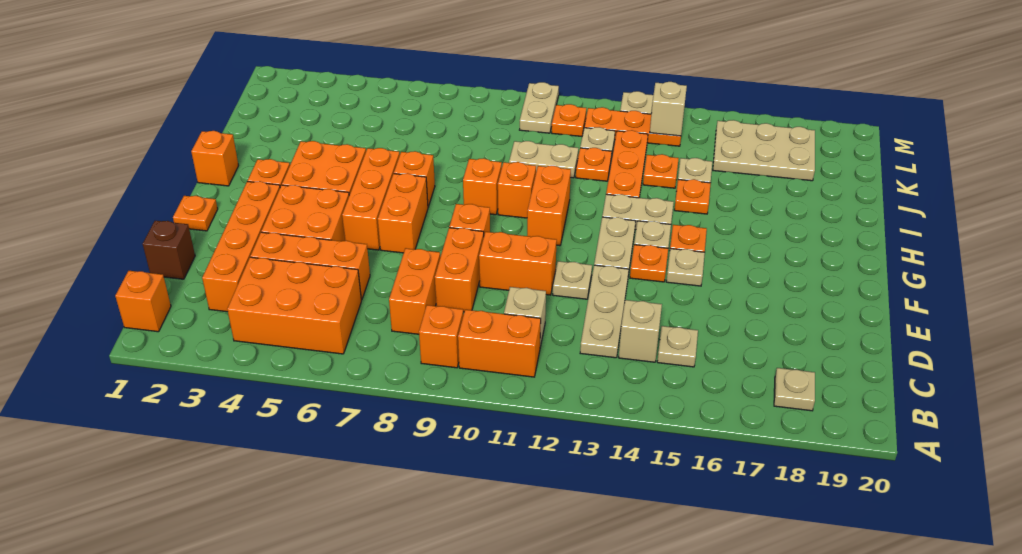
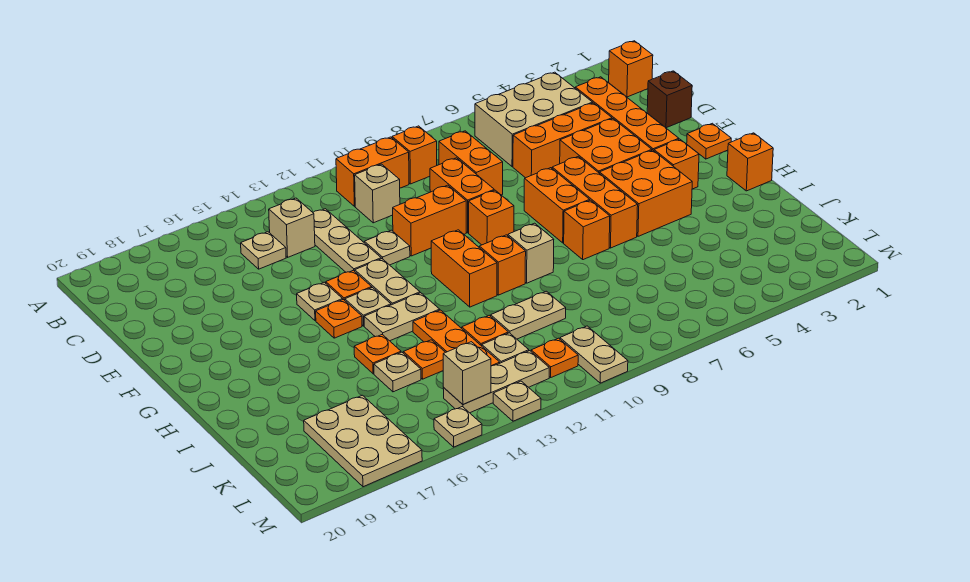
orange 2x3 brick [227,257,361,354] -> tan 2x3 brick [475,72,593,167]
tan 1x1 plate [774,368,815,411] -> tan 1x1 plate moved to [434,407,482,447]
orange 1x1 brick [463,158,502,215] -> tan 1x1 brick [508,223,554,283]
tan 2x3 plate [713,120,815,181] -> tan 2x3 plate turned to [304,395,422,487]
orange 1x3 plate [584,107,681,146] -> tan 1x3 plate [443,351,549,413]

